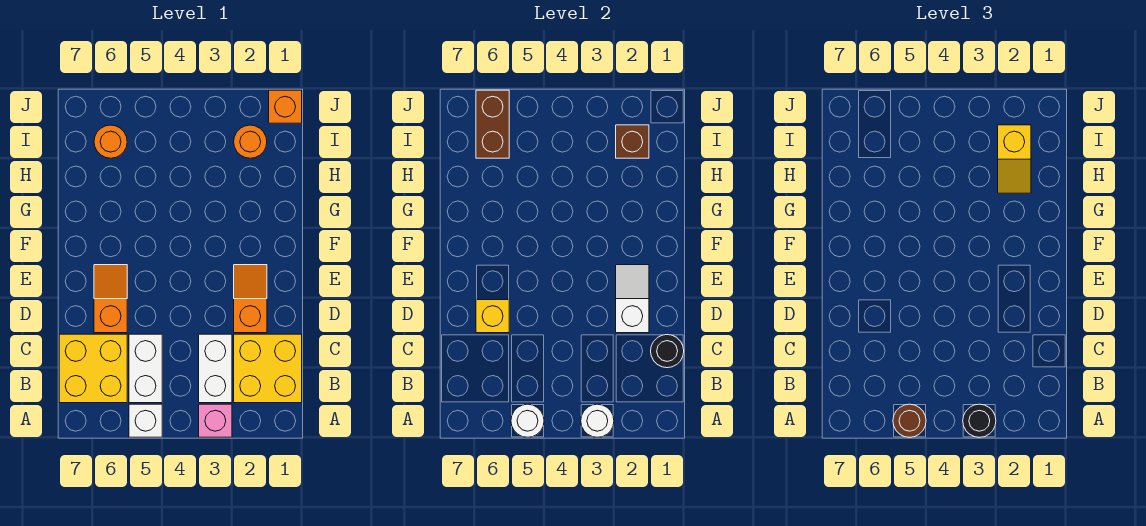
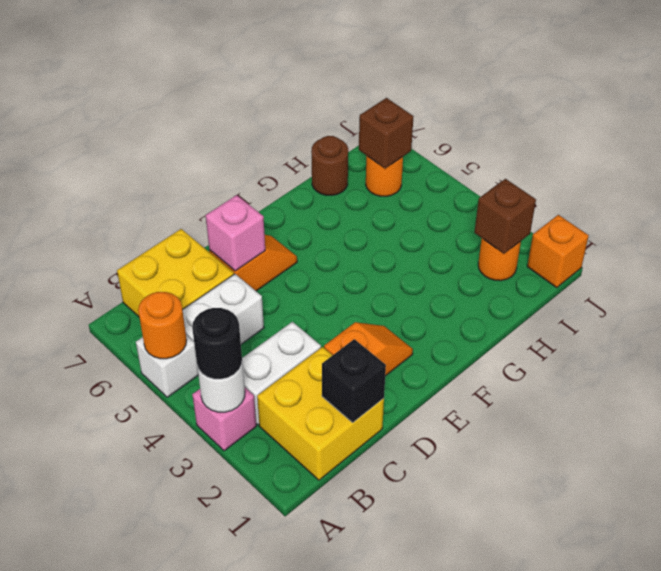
white 1x1 round brick [511,404,544,437] -> orange 1x1 round brick [138,292,187,359]
brown 1x1 round brick [893,404,926,437] -> brown 1x1 round brick moved to [311,136,348,195]
black 1x1 round brick [651,335,684,368] -> black 1x1 brick [322,339,386,422]
white 1x2 slope [616,265,649,333] -> none
yellow 1x1 brick [476,300,509,333] -> pink 1x1 brick [206,195,265,271]
yellow 1x2 slope [998,125,1031,193] -> none
brown 1x2 brick [476,90,509,158] -> brown 1x1 brick [359,98,414,169]

